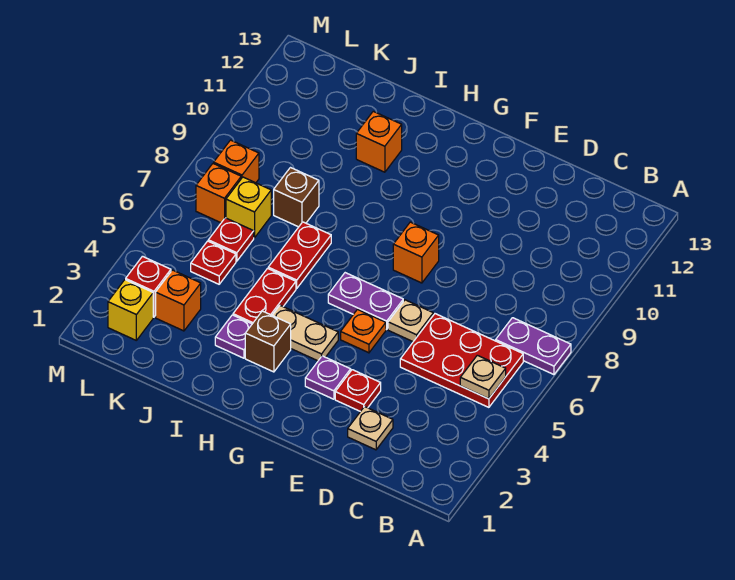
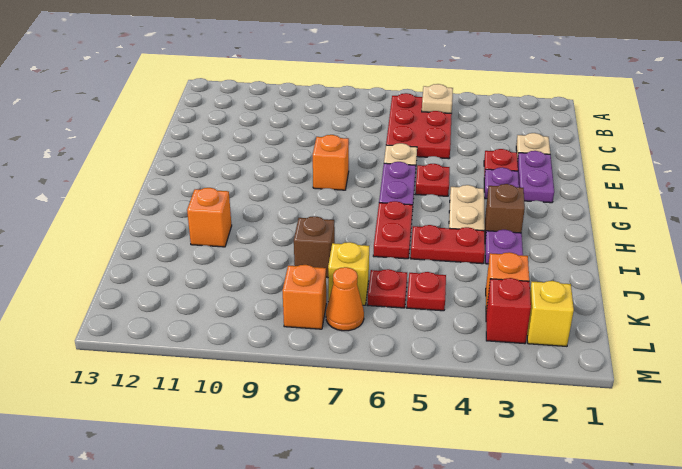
purple 1x2 plate [496,318,571,375] -> purple 1x2 plate moved to [517,151,554,203]
orange 1x1 plate [341,310,386,353] -> red 1x1 plate [416,164,450,196]
red 1x2 plate [268,222,331,288] -> red 1x2 plate turned to [373,201,413,259]
orange 1x1 brick [196,163,241,223] -> orange 1x1 cone [326,267,364,331]

